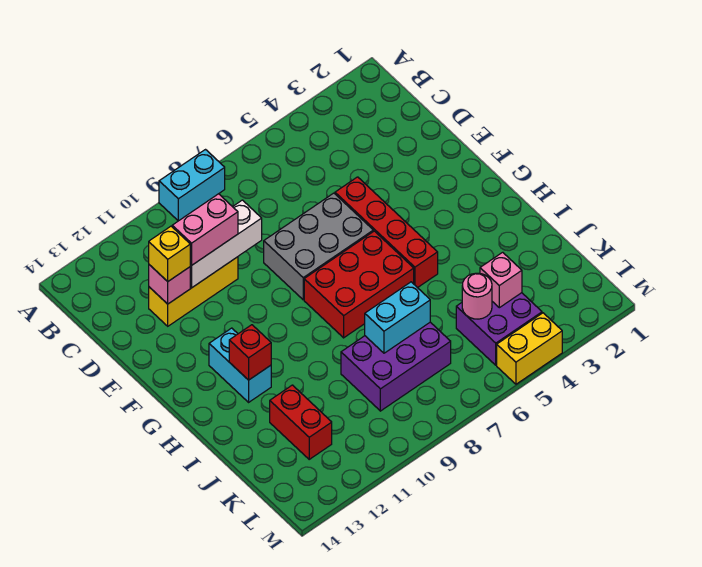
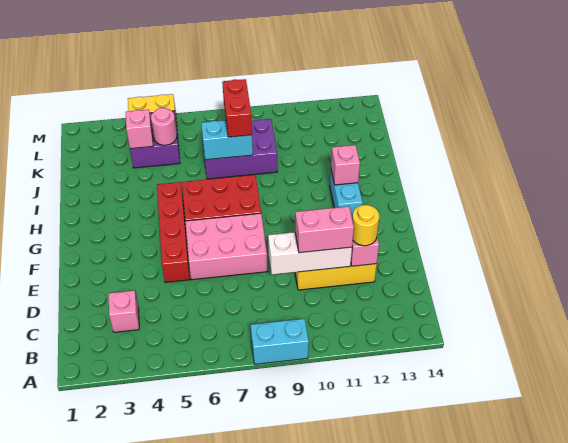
none -> pink 1x1 brick [109,290,139,332]
yellow 1x1 brick [149,226,190,282] -> yellow 1x1 round brick [352,205,379,246]
grey 2x3 brick [264,193,373,300] -> pink 2x3 brick [185,213,268,280]
red 1x1 brick [229,325,271,380] -> pink 1x1 brick [331,145,360,185]
red 1x2 brick [270,385,332,459] -> red 1x2 brick moved to [222,79,252,137]

